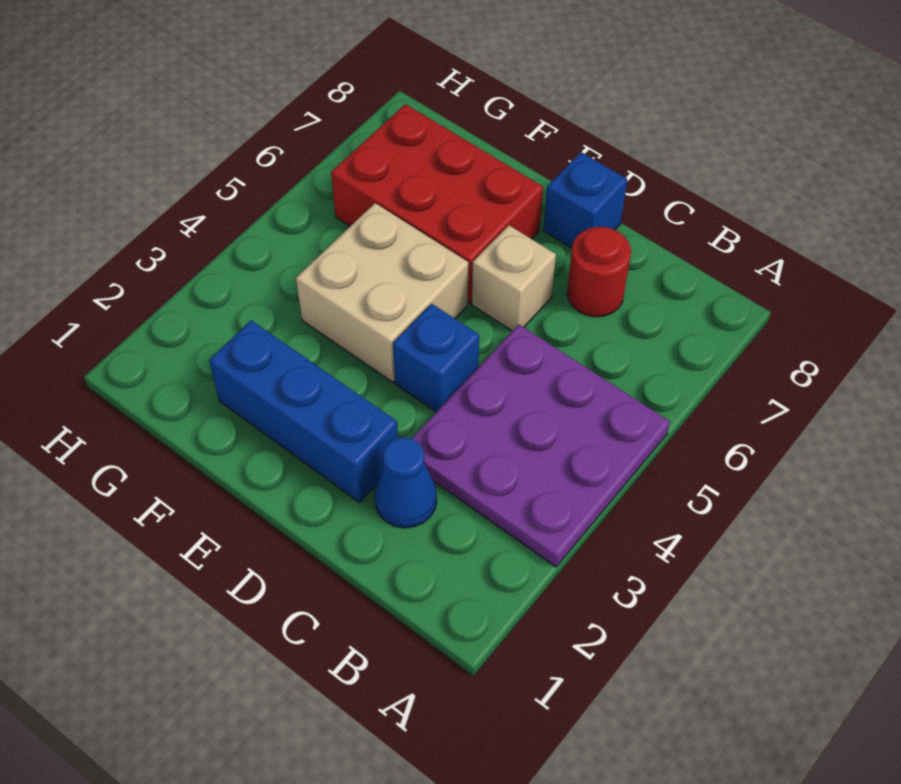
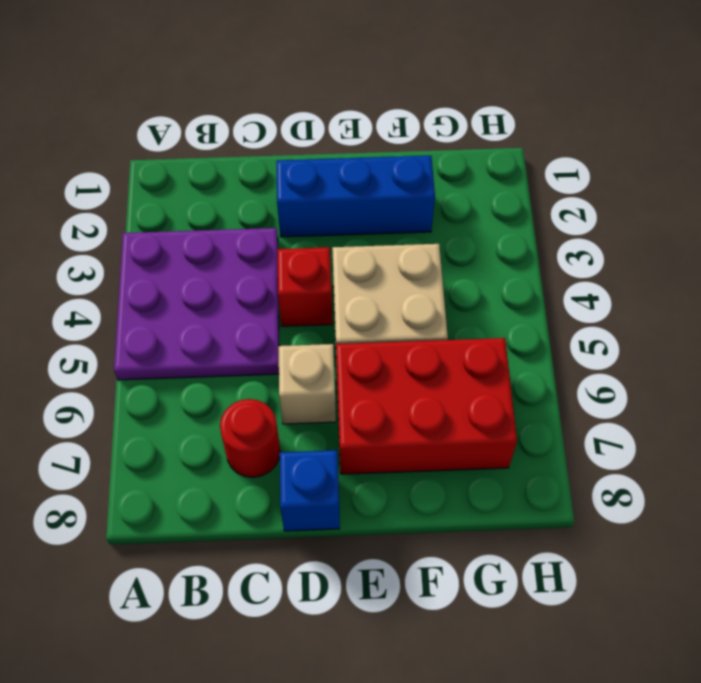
blue 1x1 cone [374,437,437,528] -> none
blue 1x1 brick [393,304,479,412] -> red 1x1 brick [278,247,332,326]

